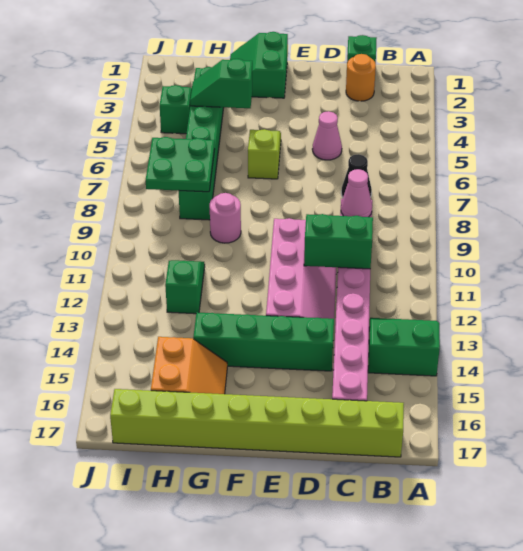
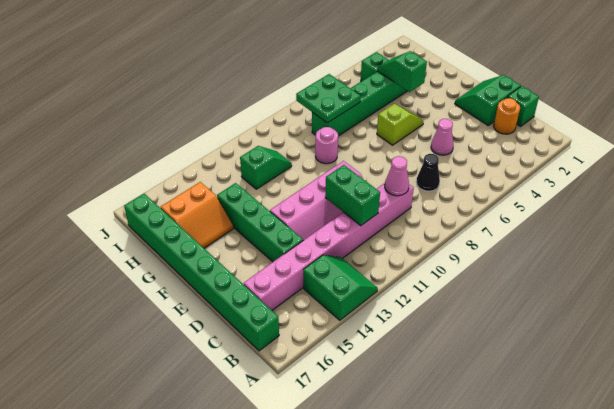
lime 1x8 brick [110,389,404,457] -> green 1x8 brick [124,194,279,351]
green 2x2 slope [230,32,288,98] -> green 2x2 slope moved to [455,75,521,125]

